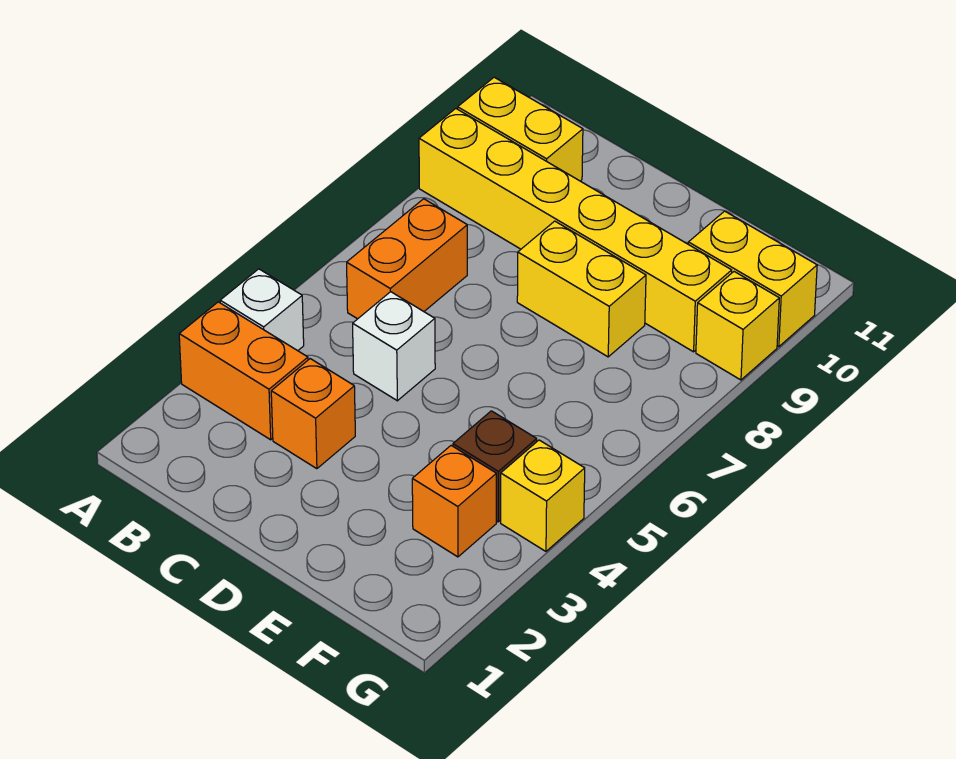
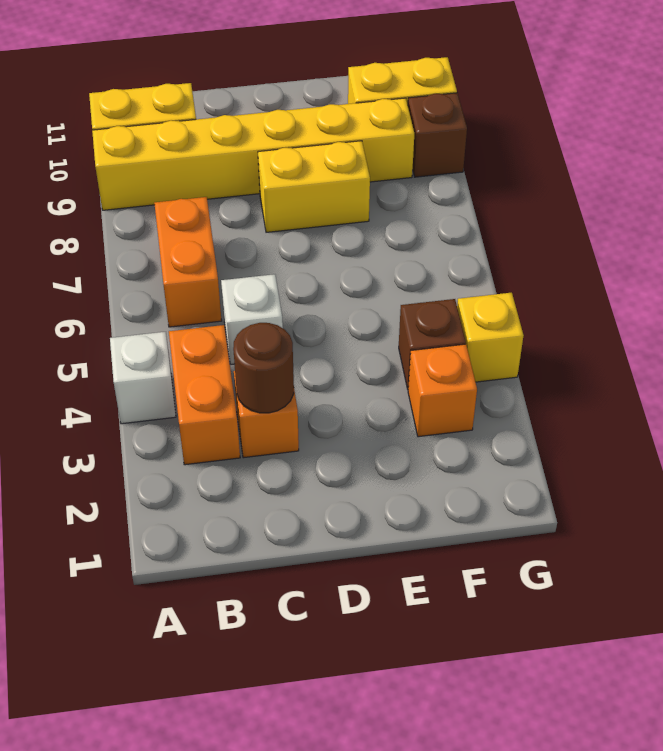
orange 1x2 brick [179,302,308,440] -> orange 1x2 brick turned to [169,325,240,465]
none -> brown 1x1 round brick [233,323,294,413]
yellow 1x1 brick [696,272,779,380] -> brown 1x1 brick [408,93,467,177]

